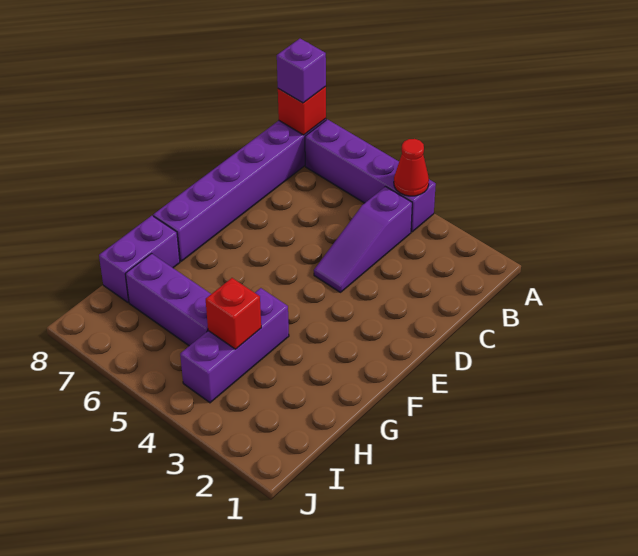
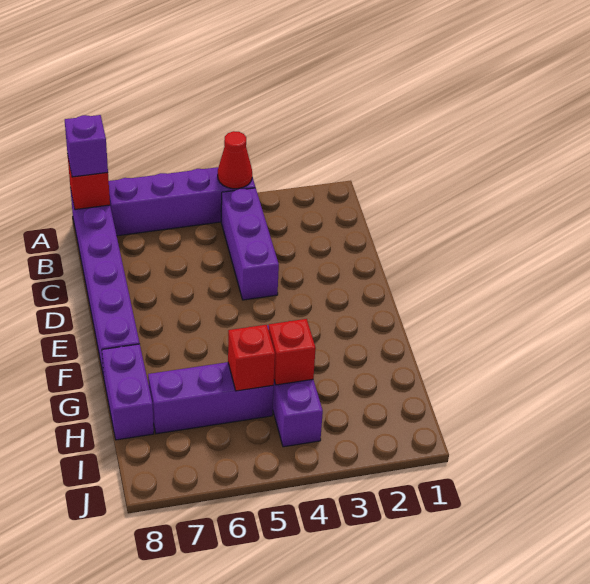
purple 1x3 slope [314,187,412,292] -> purple 1x3 brick [221,188,279,300]
none -> red 1x1 brick [228,325,275,391]

